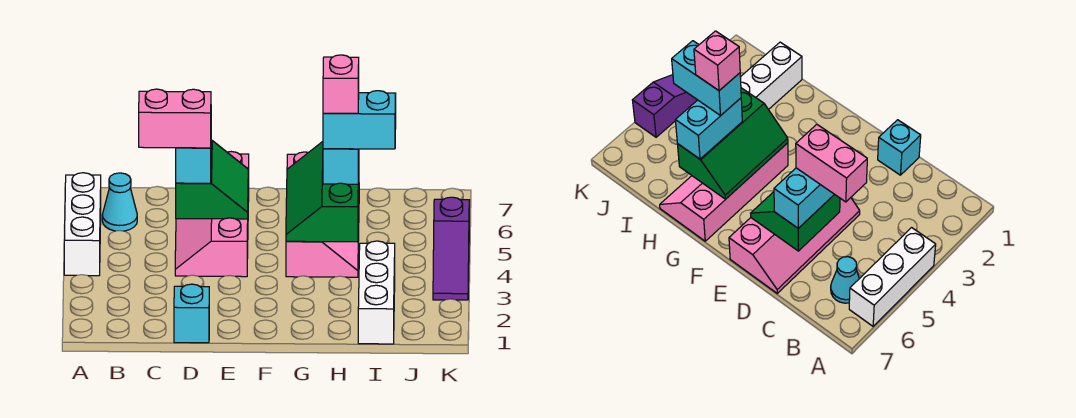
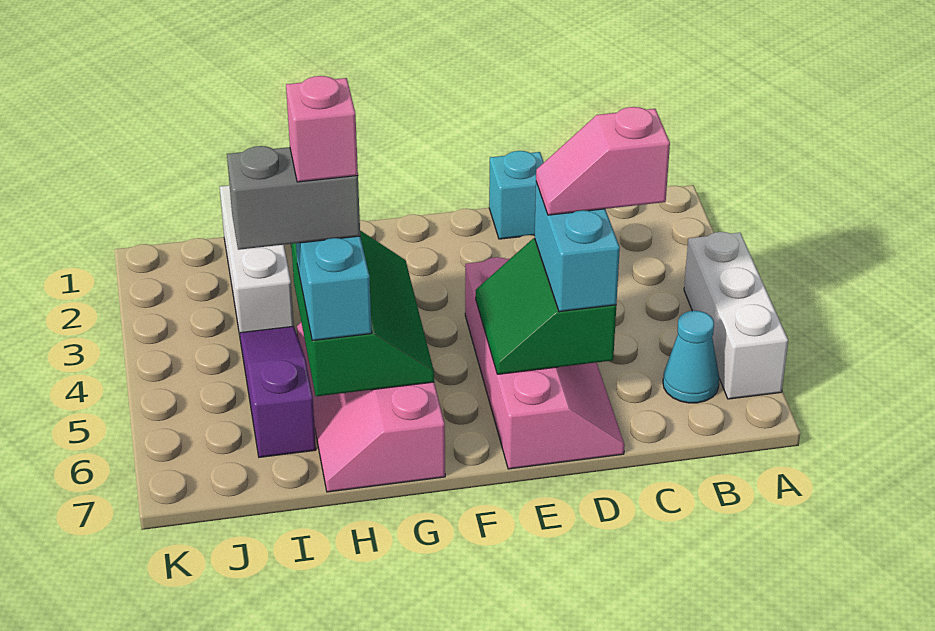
pink 1x2 brick [139,89,211,148] -> pink 1x2 slope [536,107,670,215]
cyan 1x2 brick [323,91,396,149] -> grey 1x2 brick [227,146,360,250]
purple 1x3 slope [433,197,469,300] -> purple 1x3 slope moved to [240,326,316,457]

